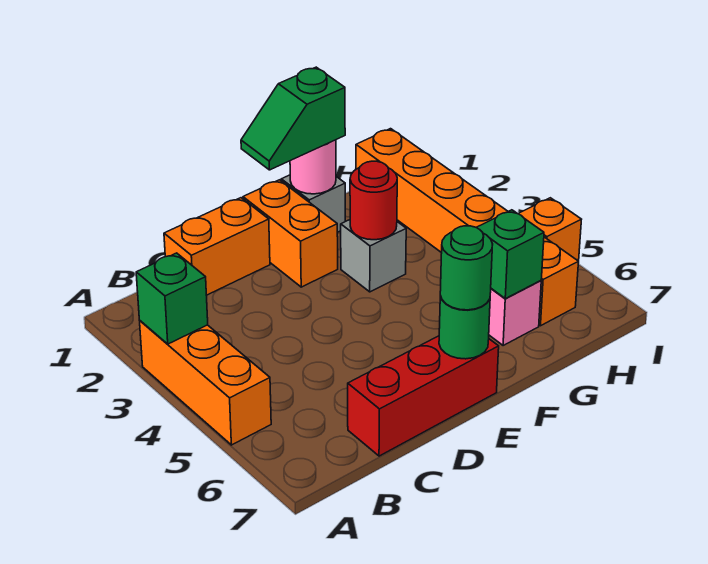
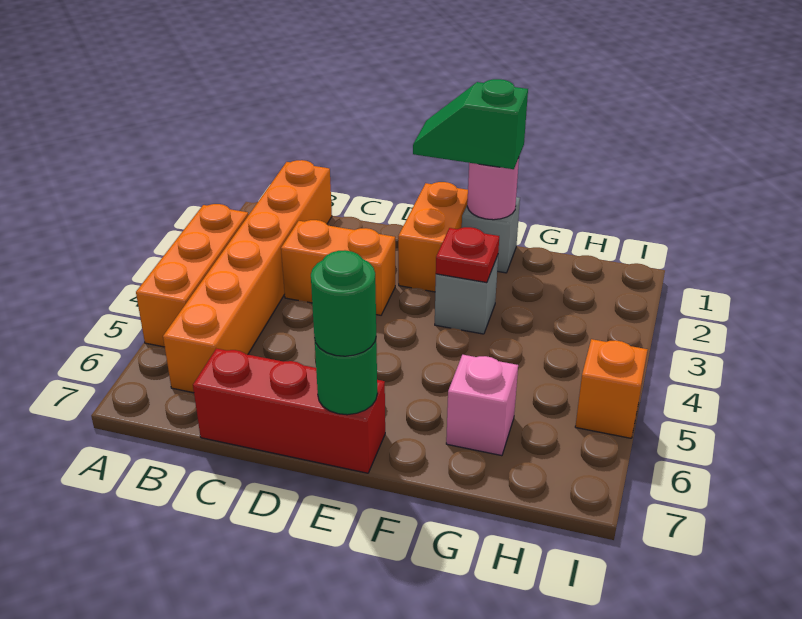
green 1x1 brick [136,253,208,344] -> none
orange 1x2 brick [164,198,270,295] -> orange 1x2 brick moved to [281,220,395,315]
red 1x1 round brick [350,161,397,240] -> red 1x1 plate [436,227,499,283]
green 1x1 brick [476,210,544,299] -> none
orange 1x6 brick [356,129,579,326] -> orange 1x6 brick moved to [163,160,332,393]

